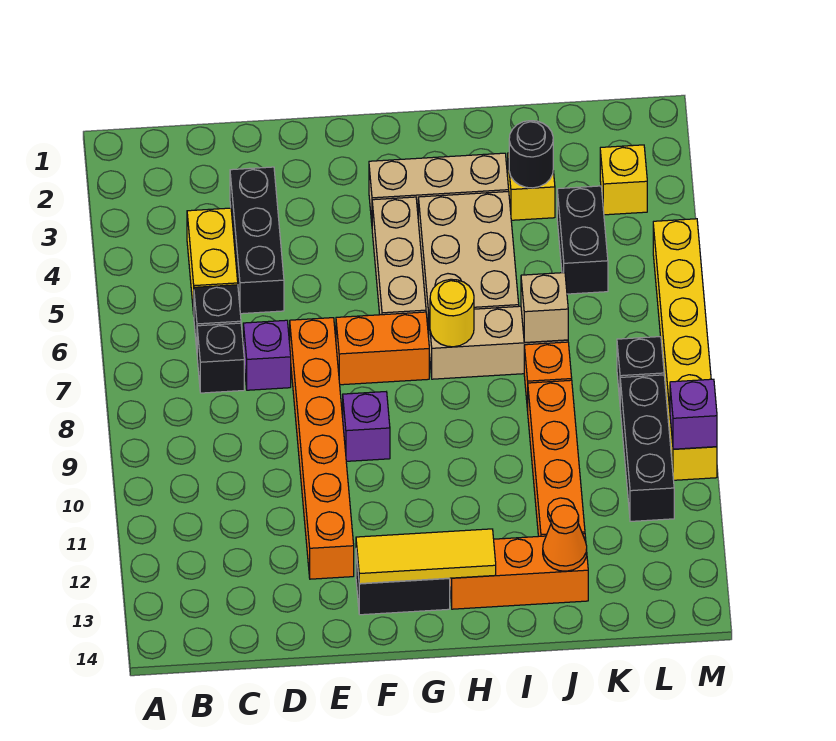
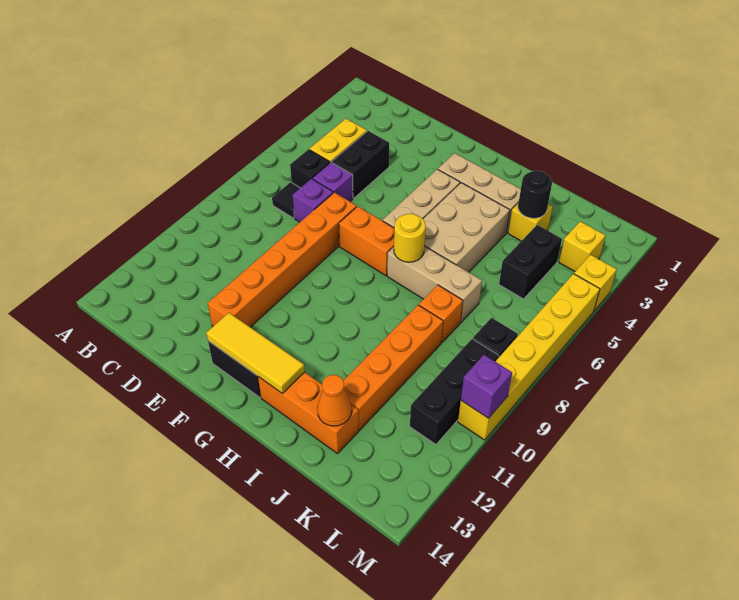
black 1x1 brick [197,323,244,393] -> black 1x1 tile [272,182,300,218]
black 1x3 brick [230,167,284,314] -> black 1x2 brick [332,131,389,198]
purple 1x1 brick [343,392,390,461] -> purple 1x1 brick moved to [312,162,353,202]
tan 1x1 brick [521,273,568,343] -> none
none -> yellow 1x1 brick [574,255,617,311]

